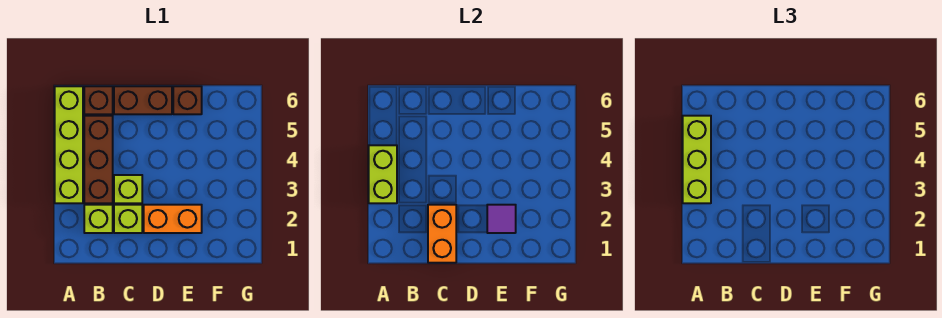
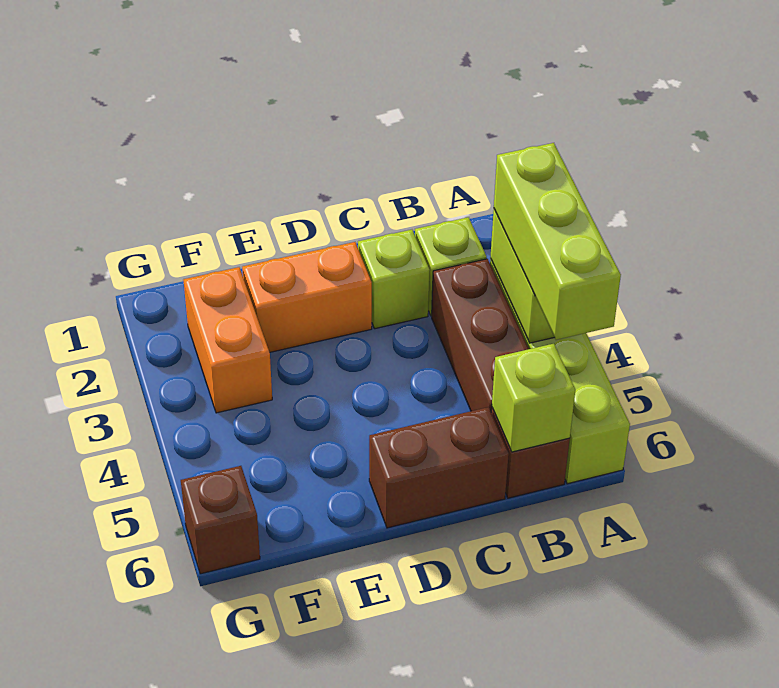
orange 1x2 brick [428,205,456,263] -> orange 1x2 brick moved to [183,267,272,413]
lime 1x1 brick [114,175,142,203] -> lime 1x1 brick moved to [492,344,575,452]
purple 1x1 tile [487,205,516,233] -> none
brown 1x1 brick [173,86,202,114] -> brown 1x1 brick moved to [181,466,260,574]

